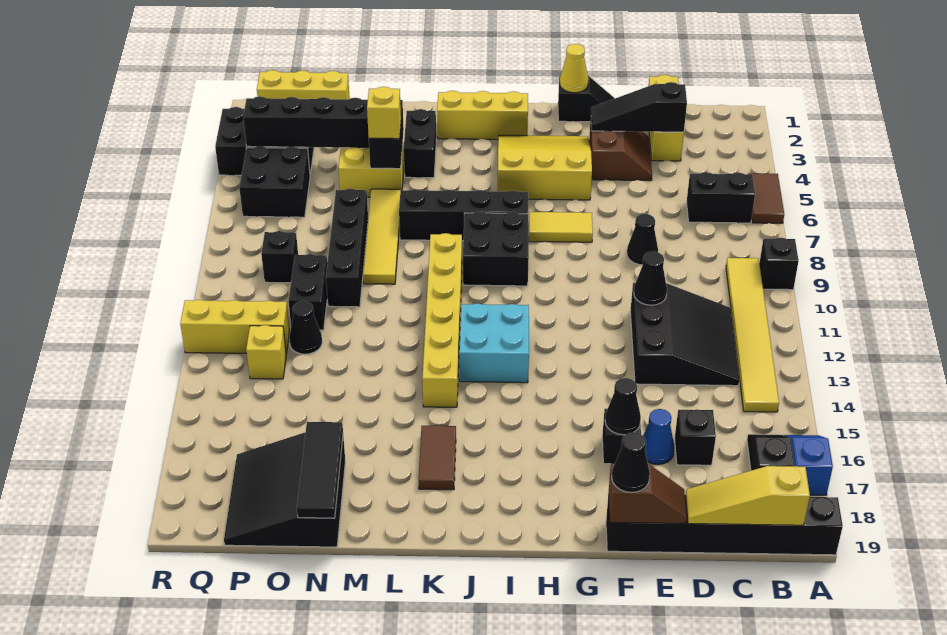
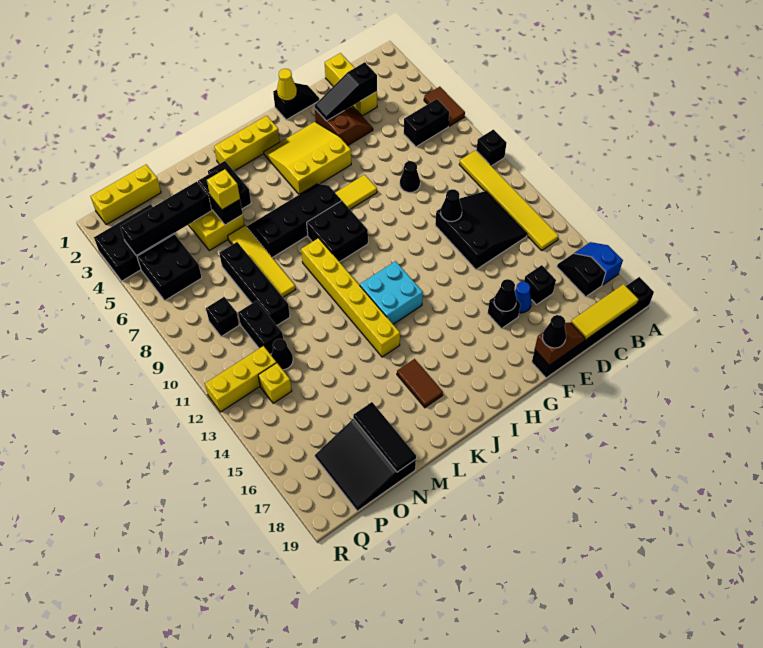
yellow 1x3 slope [686,466,810,525] -> yellow 1x3 tile [571,284,638,340]

